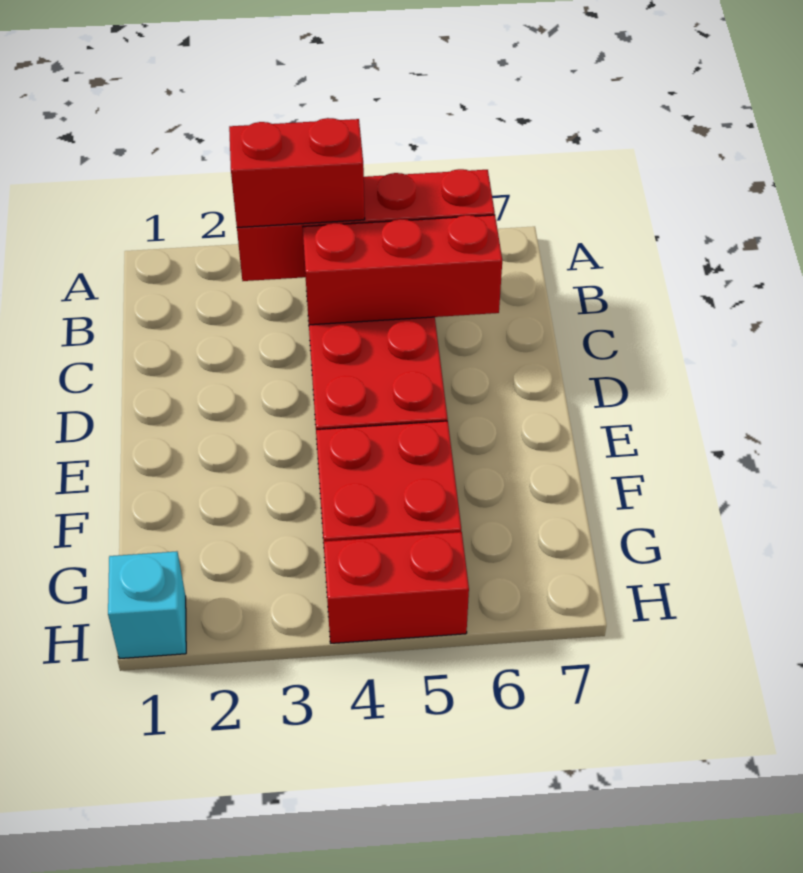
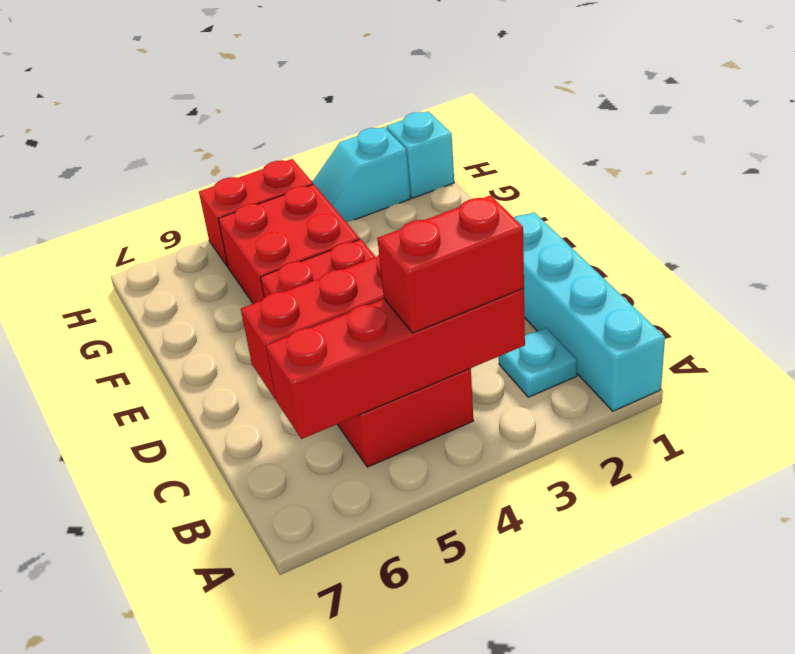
none -> cyan 1x4 brick [514,212,665,411]
none -> cyan 1x1 plate [499,328,577,397]
none -> cyan 1x2 slope [313,127,411,222]

